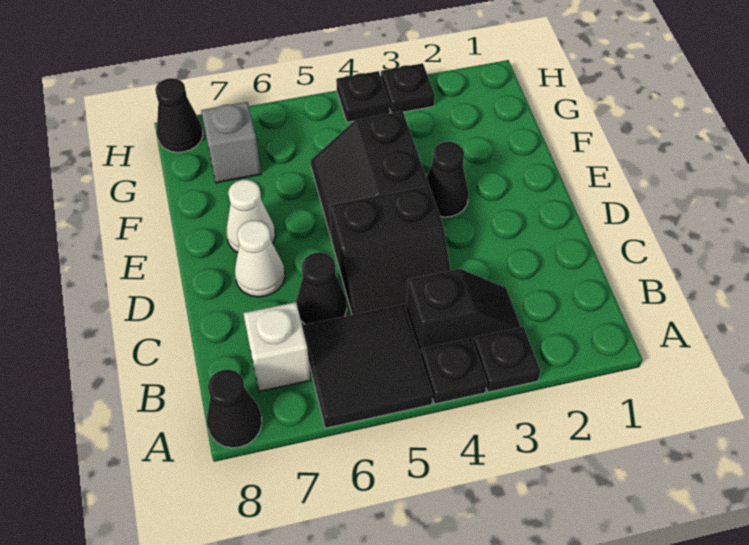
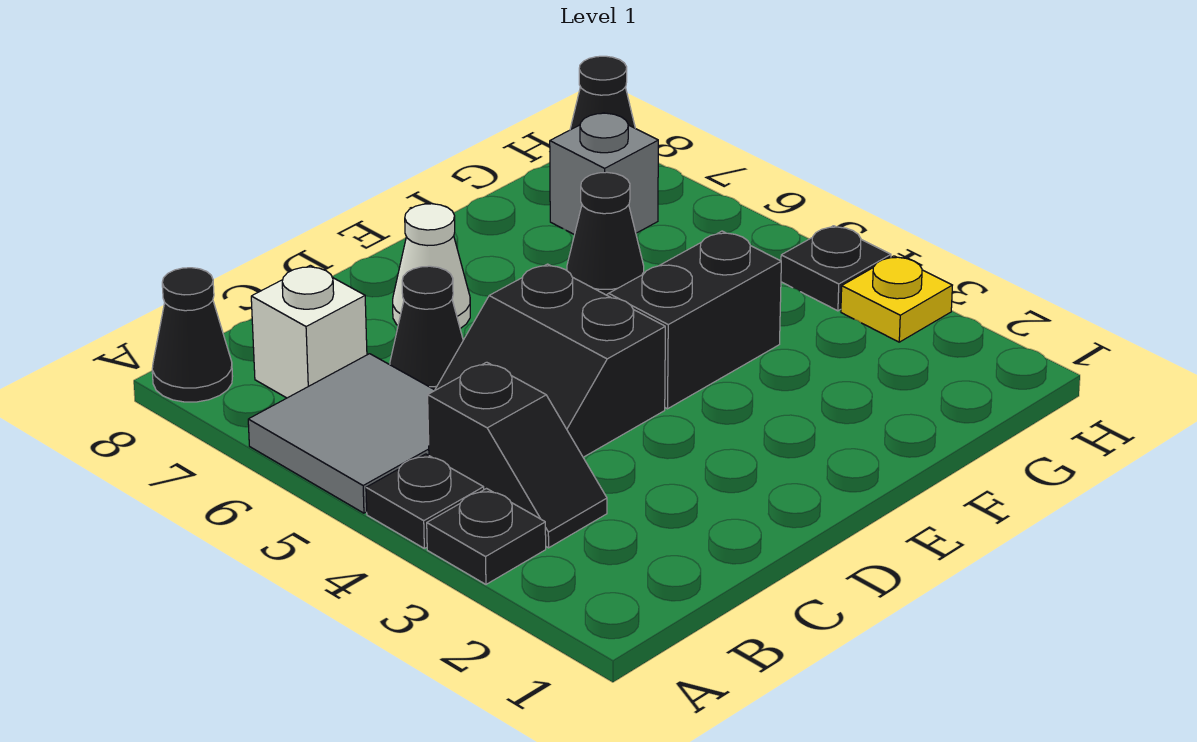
black 2x2 tile [302,304,432,428] -> grey 2x2 tile [248,354,435,513]
black 1x1 cone [426,142,469,217] -> black 1x1 cone moved to [567,172,644,295]
white 1x1 cone [227,180,275,252] -> none
black 1x1 plate [381,63,435,113] -> yellow 1x1 plate [841,256,952,342]

